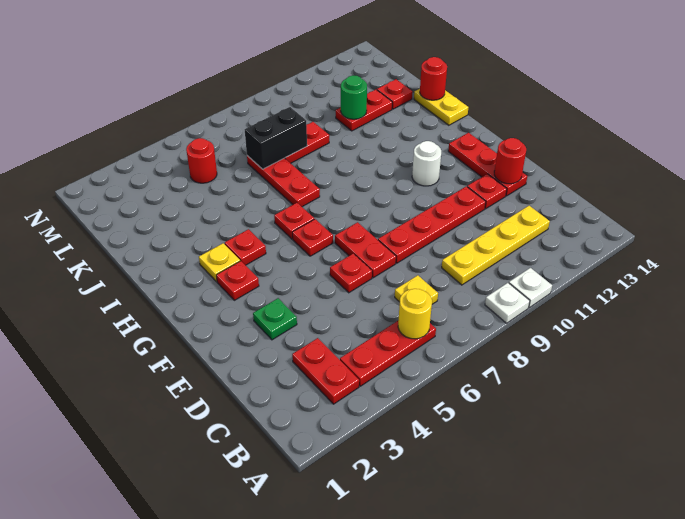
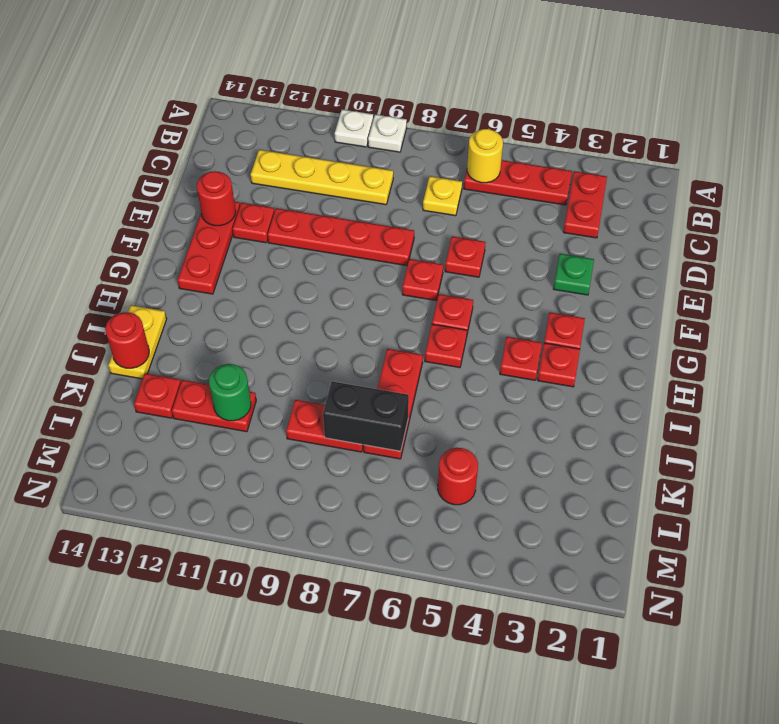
red 1x2 plate [335,222,396,278] -> red 1x1 plate [402,259,443,300]
white 1x1 round brick [412,141,441,186] -> none
yellow 1x1 plate [199,243,240,282] -> red 1x1 plate [538,343,580,387]

